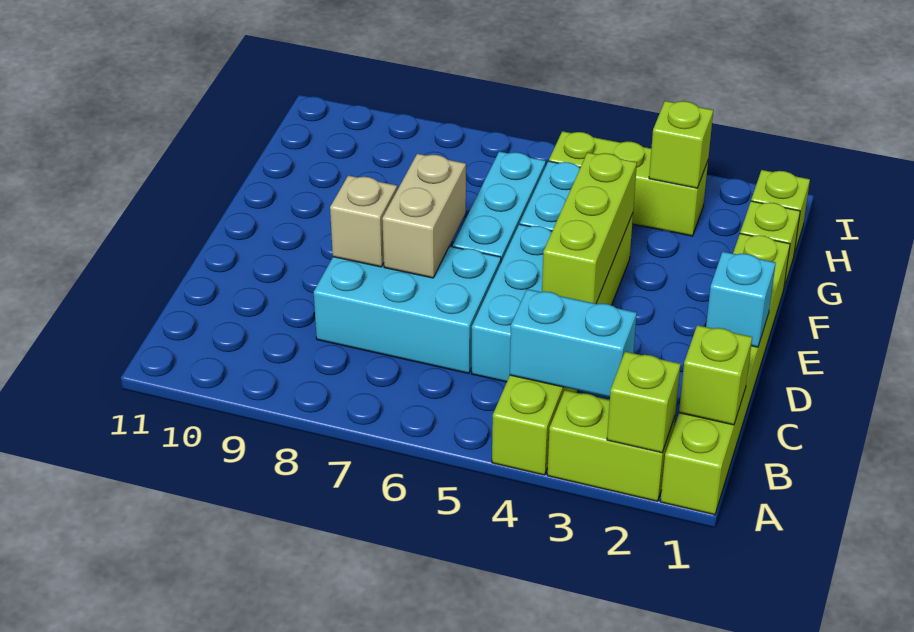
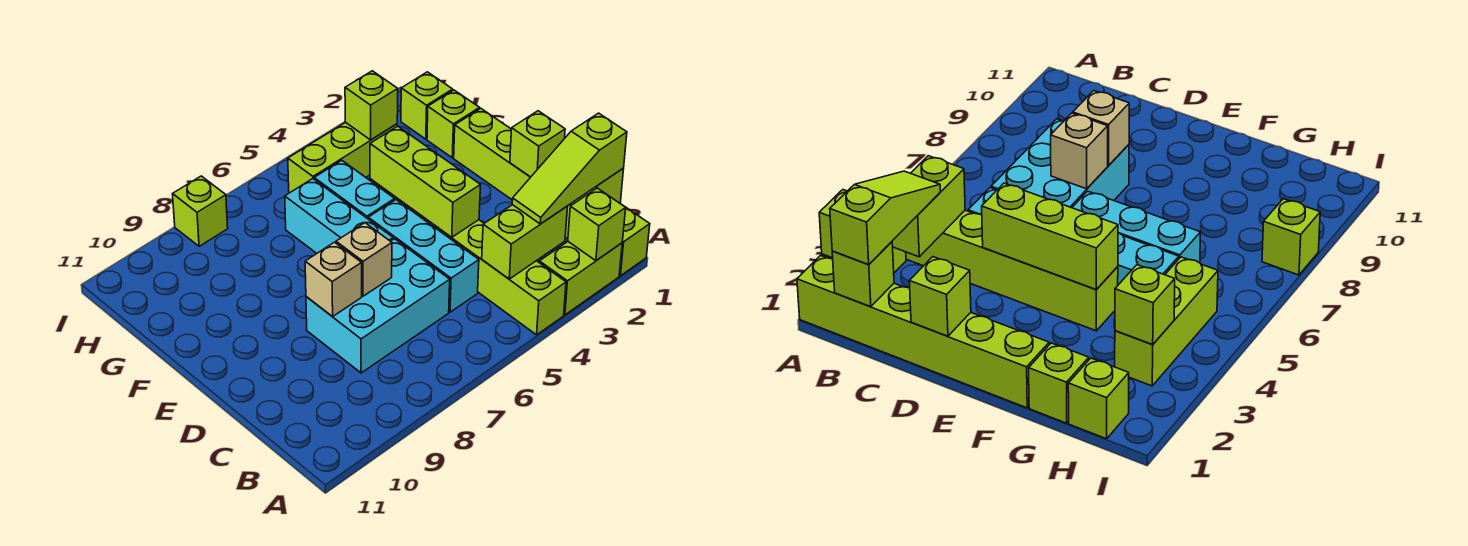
none -> lime 1x3 slope [512,113,627,224]
cyan 1x2 brick [510,289,637,397] -> lime 1x2 brick [482,205,568,279]
cyan 1x1 brick [706,252,776,347] -> lime 1x1 brick [510,111,565,177]
tan 1x2 brick [382,154,466,278] -> tan 1x1 brick [336,223,392,296]
none -> lime 1x1 brick [173,176,228,246]

